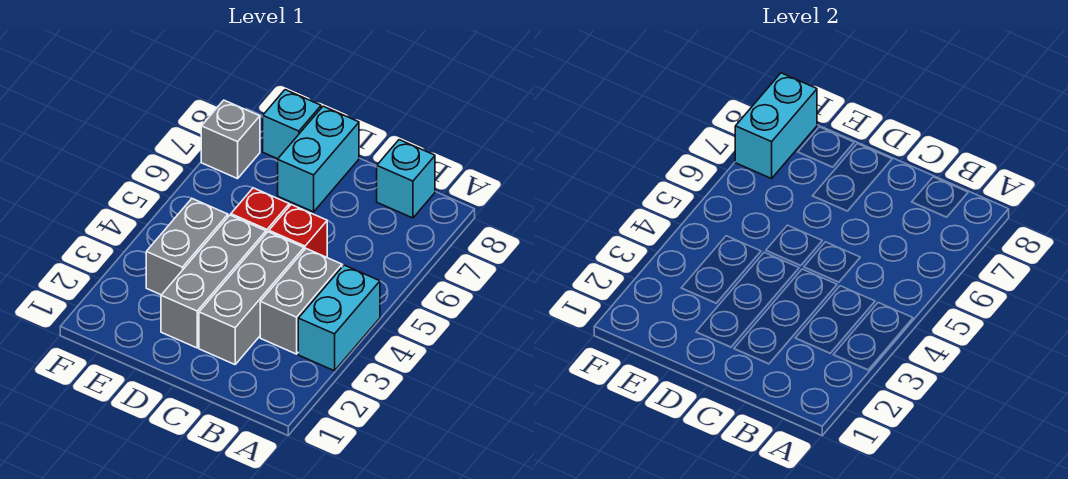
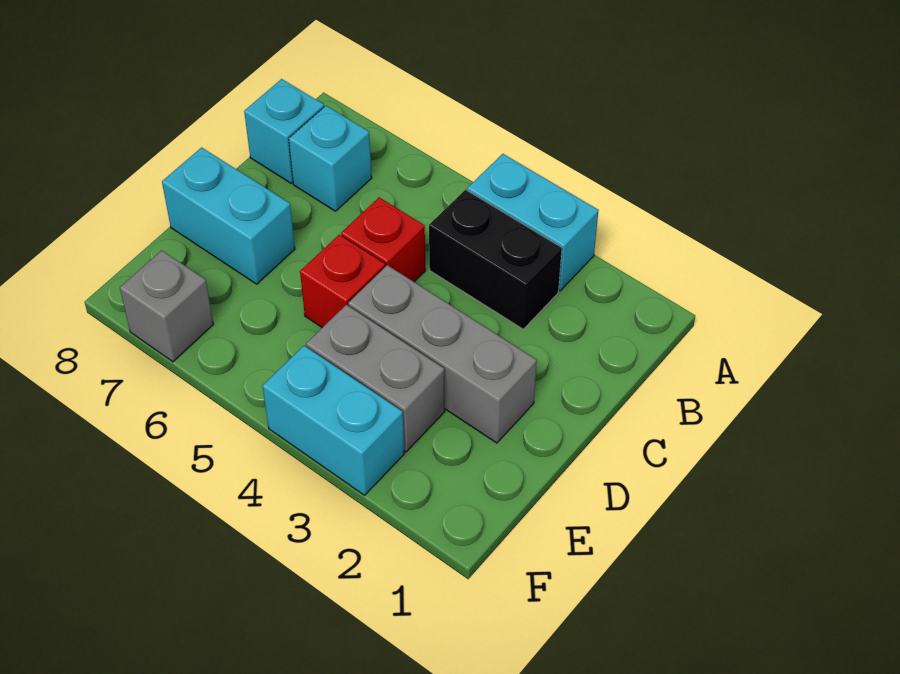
grey 1x2 brick [260,249,342,354] -> black 1x2 brick [429,190,562,329]
grey 1x3 brick [199,232,304,364] -> none
cyan 1x1 brick [263,90,321,159] -> cyan 1x1 brick moved to [289,106,372,211]
cyan 1x2 brick [735,73,817,179] -> cyan 1x2 brick moved to [263,346,404,495]

